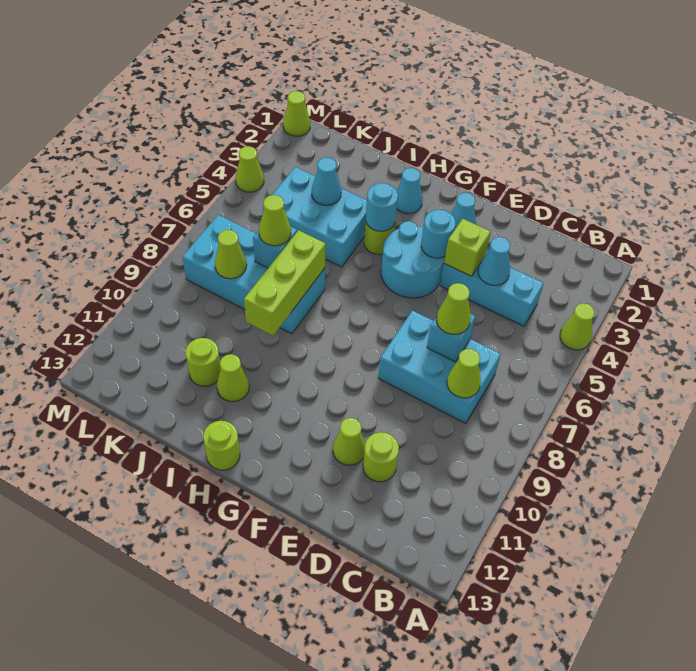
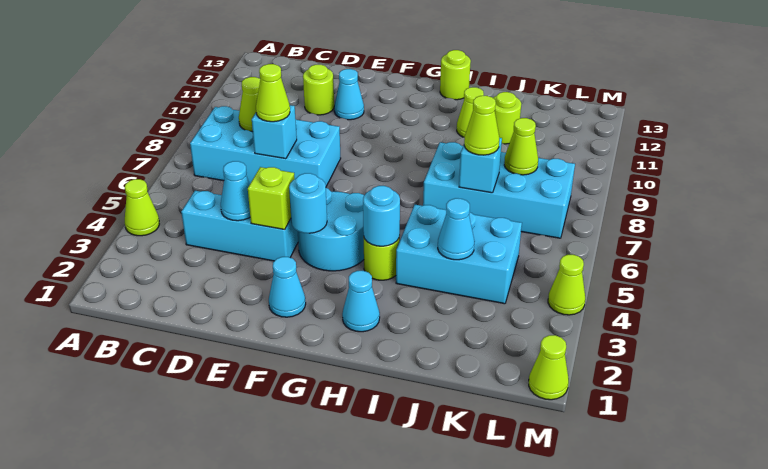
cyan 2x3 brick [378,310,501,423] -> cyan 2x4 brick [190,106,341,186]
lime 1x1 cone [333,418,365,465] -> cyan 1x1 cone [334,69,364,120]
lime 1x3 brick [244,230,326,336] -> none

